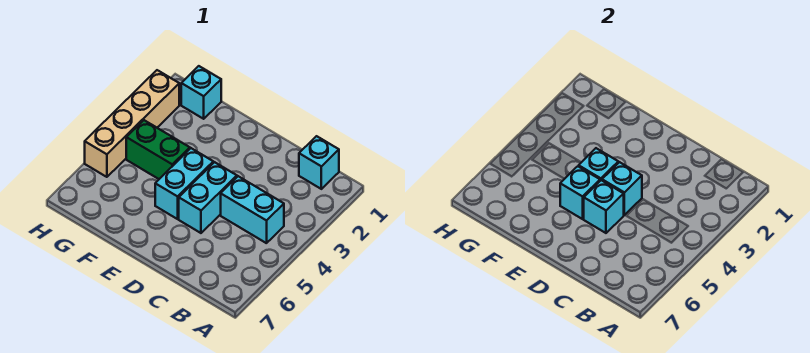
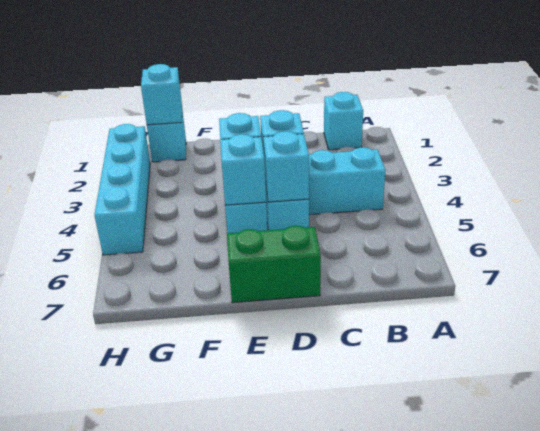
green 1x2 brick [126,120,190,179] -> green 1x2 brick moved to [227,226,321,303]
none -> cyan 1x1 brick [141,64,182,125]
tan 1x4 brick [85,70,179,177] -> cyan 1x4 brick [94,124,150,255]

